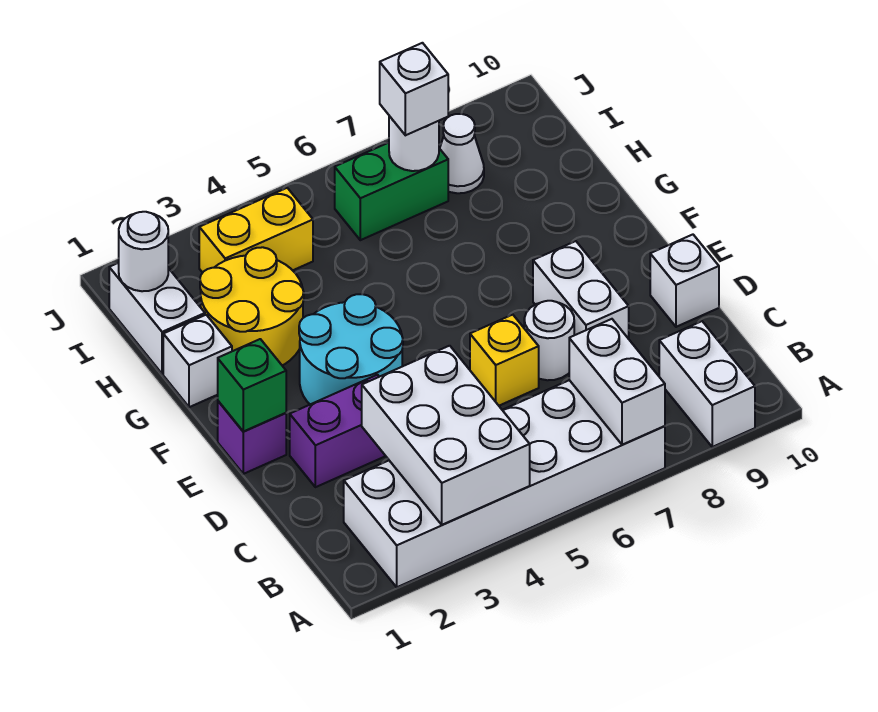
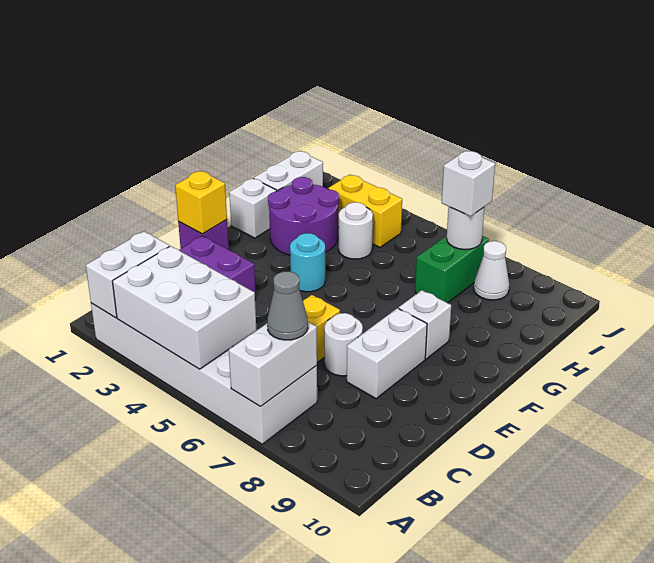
white 2x3 brick [362,346,530,525] -> white 2x3 brick turned to [112,246,256,369]
white 1x2 brick [659,321,755,447] -> white 1x2 brick moved to [86,231,169,318]
none -> grey 1x1 cone [267,272,308,340]
white 1x1 brick [650,235,719,327] -> white 1x1 brick moved to [399,290,451,359]
green 1x1 brick [218,339,286,431] -> yellow 1x1 brick [175,171,227,234]
cyan 2x2 round brick [299,294,403,404] -> cyan 1x1 round brick [290,233,325,292]
yellow 2x2 round brick [200,247,304,366] -> purple 2x2 round brick [268,177,339,255]
white 1x1 round brick [119,212,168,291] -> white 1x1 round brick moved to [339,202,373,259]
green 1x2 brick [335,143,448,240] -> green 1x2 brick turned to [415,236,489,303]

